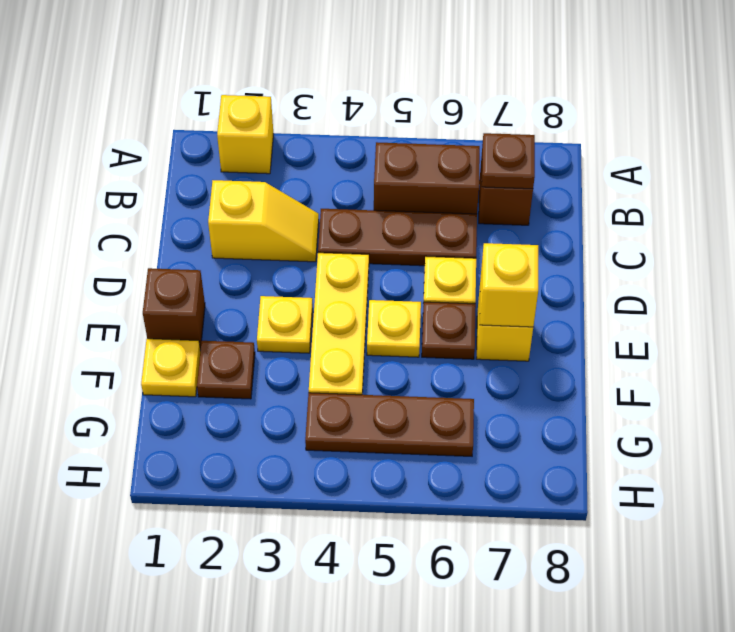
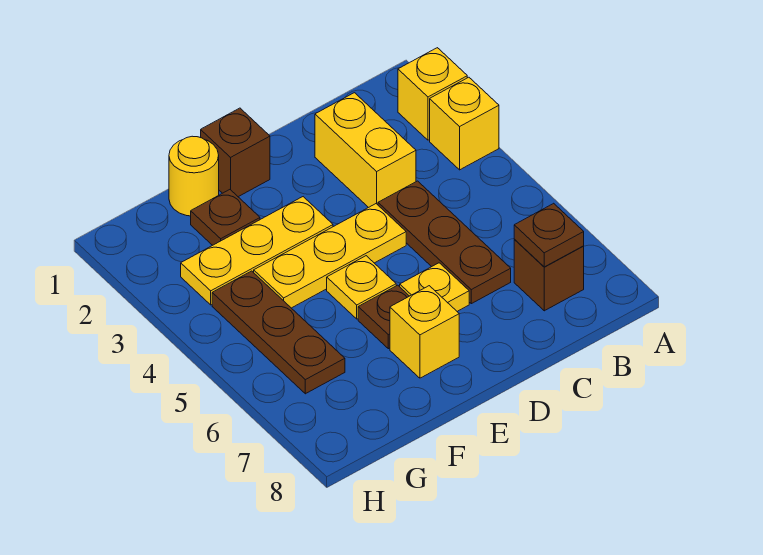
brown 1x2 brick [374,142,480,214] -> none
yellow 1x2 slope [208,180,319,262] -> yellow 1x2 brick [315,93,416,208]
yellow 1x1 plate [257,296,313,353] -> yellow 1x3 plate [181,197,333,305]
yellow 1x1 brick [480,243,538,327] -> yellow 1x1 brick moved to [430,77,499,170]
yellow 1x1 plate [141,339,200,397] -> yellow 1x1 round brick [169,136,219,216]

